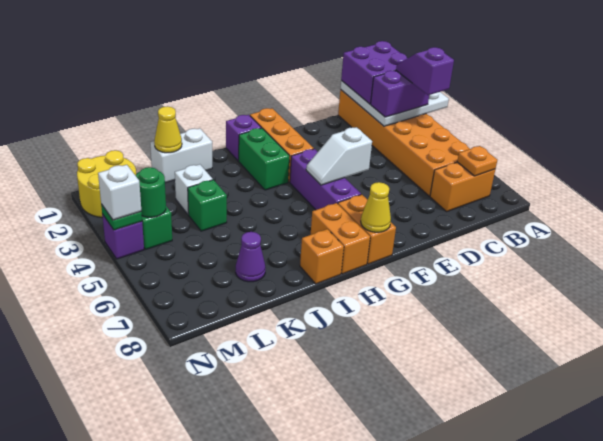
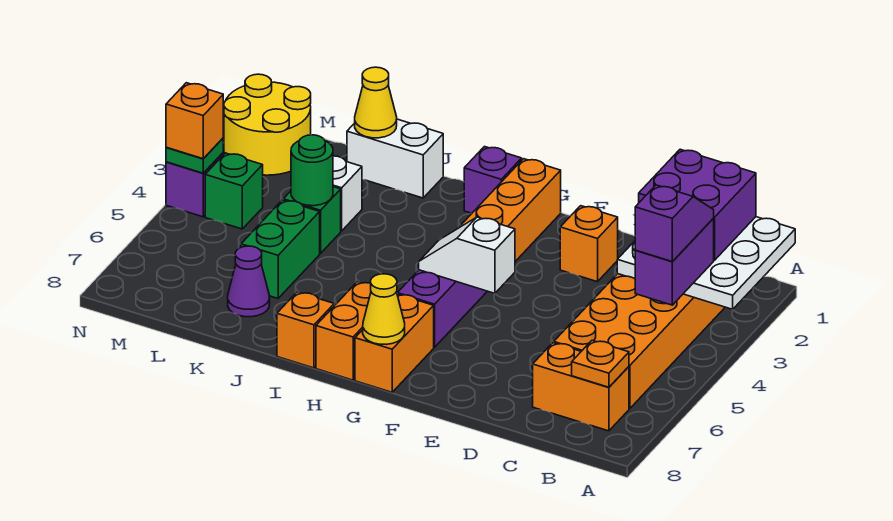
purple 1x2 brick [371,71,429,117] -> purple 1x2 brick turned to [635,219,714,305]
none -> orange 1x1 brick [560,206,618,282]
green 1x2 brick [239,128,289,190] -> green 1x2 brick moved to [241,200,320,298]
green 1x1 round brick [135,167,166,217] -> green 1x1 round brick moved to [291,135,333,206]
white 1x1 brick [98,165,141,220] -> orange 1x1 brick [166,83,223,159]

